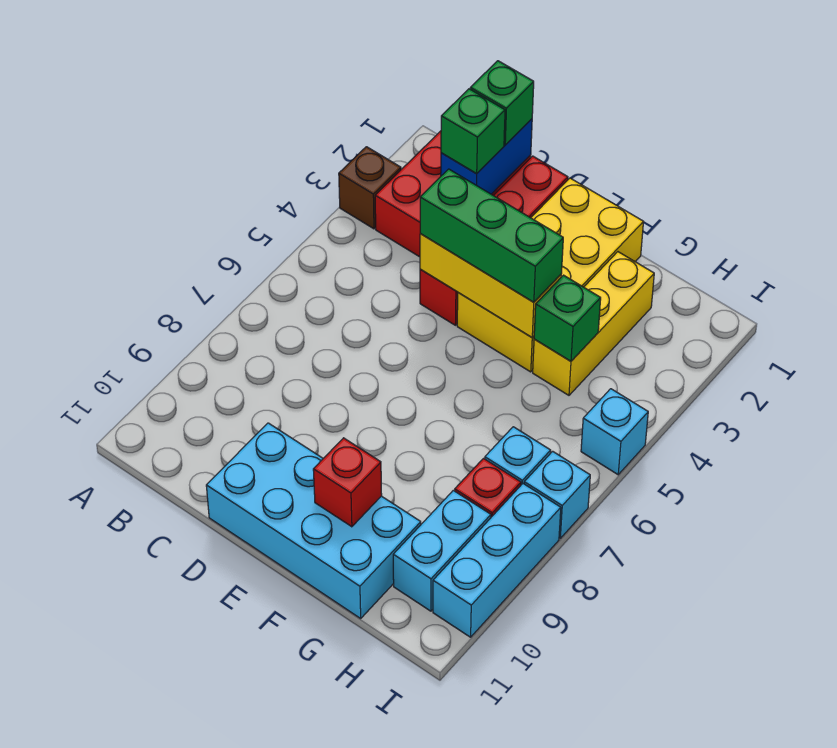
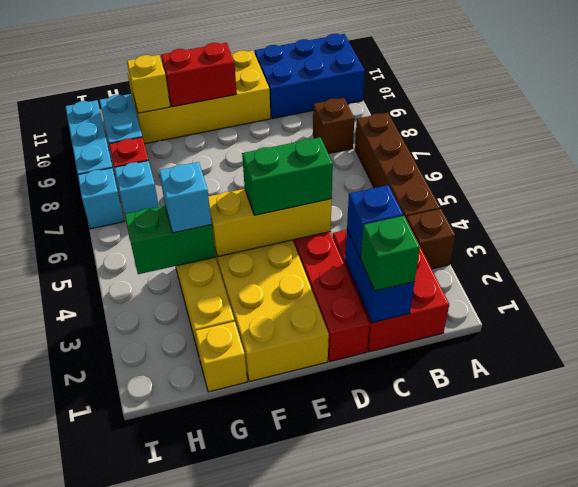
none -> brown 1x4 brick [355,113,440,218]
none -> blue 2x3 brick [255,34,365,119]
none -> brown 1x1 brick [313,98,355,154]
green 1x1 brick [441,89,505,174] -> blue 1x1 brick [347,185,403,258]
green 1x3 brick [420,169,563,302] -> green 1x2 brick [242,137,333,215]
cyan 2x4 brick [206,423,421,618] -> yellow 2x4 brick [128,51,271,144]
red 1x1 brick [313,438,382,527] -> red 1x2 brick [161,43,237,107]
none -> yellow 1x1 brick [195,321,247,392]
green 1x1 brick [534,275,601,361] -> green 1x2 brick [124,206,215,274]
none -> yellow 1x1 brick [127,55,170,113]
cyan 1x1 brick [581,389,648,475] -> cyan 1x1 brick moved to [159,162,212,233]

